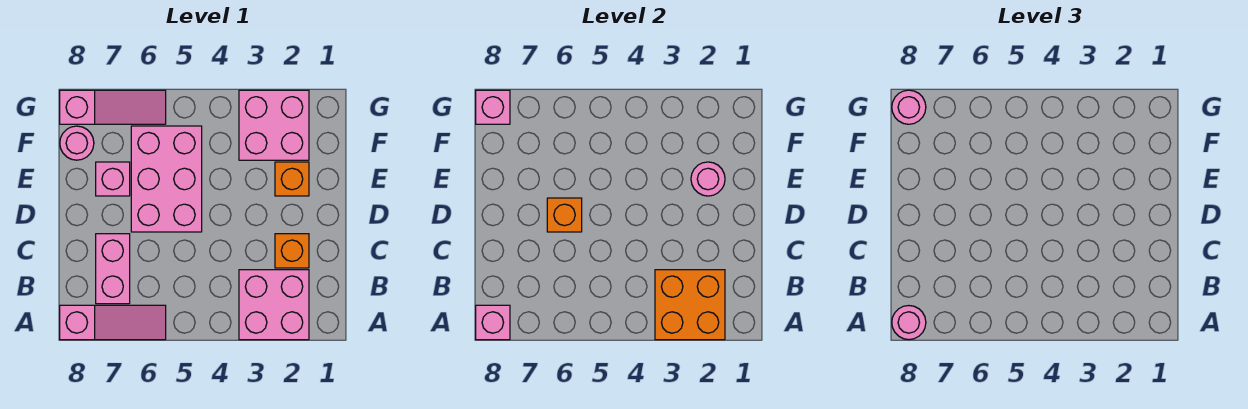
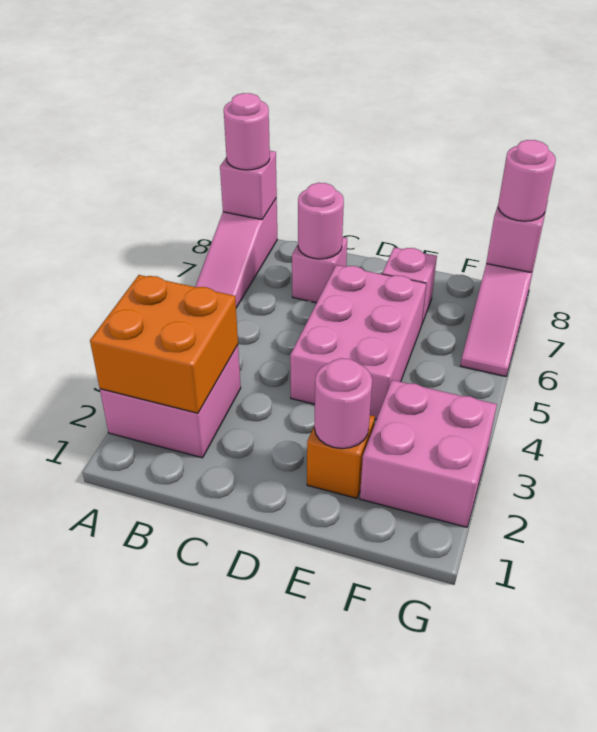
pink 1x2 brick [96,234,130,304] -> pink 1x1 brick [292,237,347,303]
orange 1x1 brick [275,234,309,268] -> none
pink 2x3 brick [131,126,202,232] -> pink 2x3 brick turned to [290,265,426,419]
orange 1x1 brick [547,198,582,232] -> none
pink 1x1 round brick [60,126,94,160] -> pink 1x1 round brick moved to [298,183,344,259]

